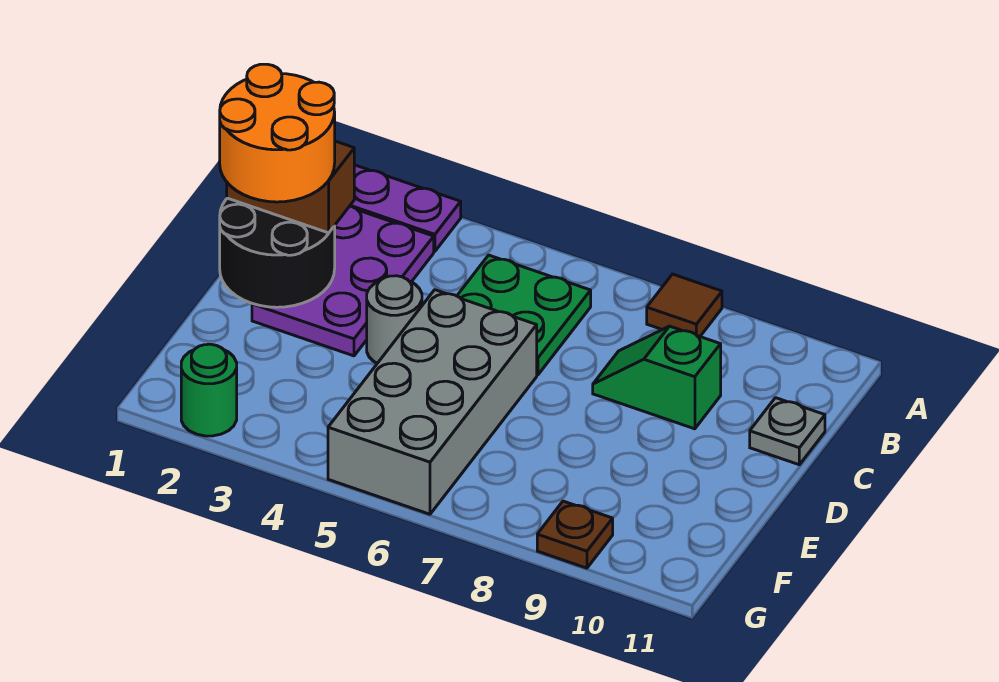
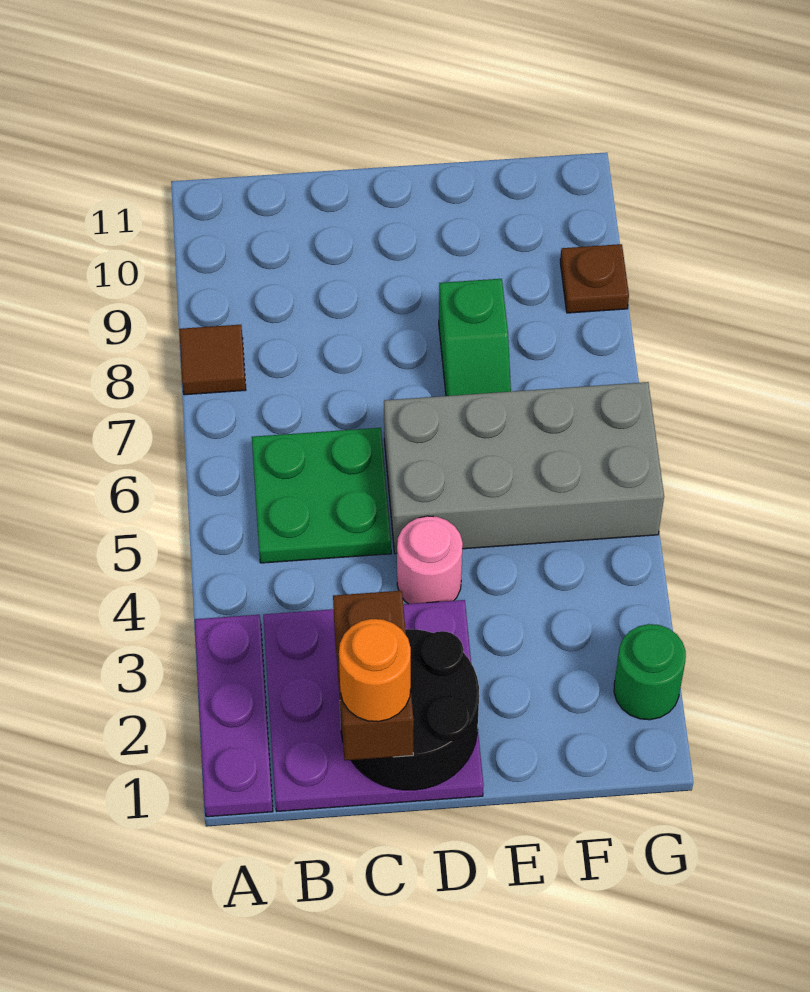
purple 2x3 plate [252,206,434,356] -> purple 3x3 plate [263,600,484,811]
orange 2x2 round brick [220,64,335,202] -> orange 1x1 round brick [339,619,411,722]
green 1x2 slope [593,326,721,429] -> green 1x2 slope moved to [439,279,511,396]
grey 1x1 plate [750,398,825,465] -> none
grey 1x1 round brick [367,276,422,363] -> pink 1x1 round brick [397,516,463,604]

